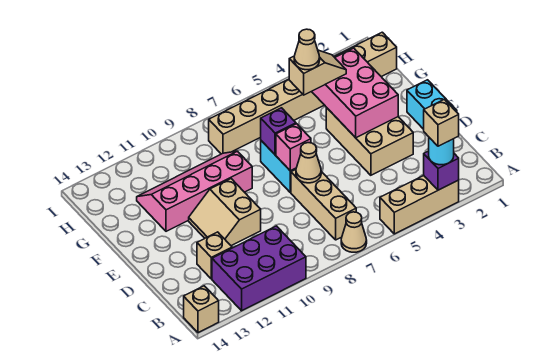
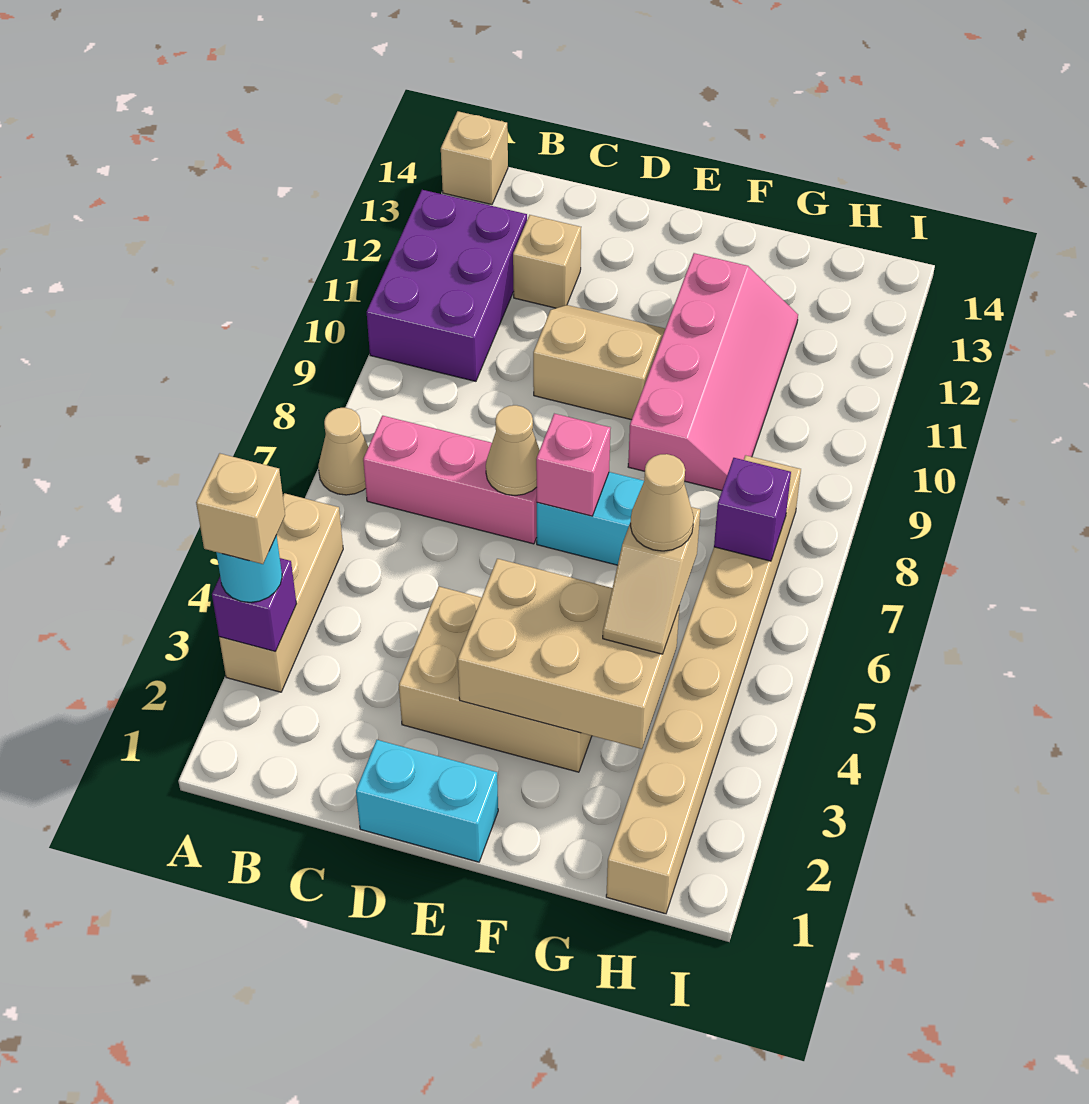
tan 1x3 brick [291,170,356,240] -> pink 1x3 brick [363,416,537,544]
pink 2x3 brick [312,48,398,138] -> tan 2x3 brick [458,559,679,749]
purple 1x1 brick [261,108,296,155] -> purple 1x1 brick moved to [714,458,791,561]

